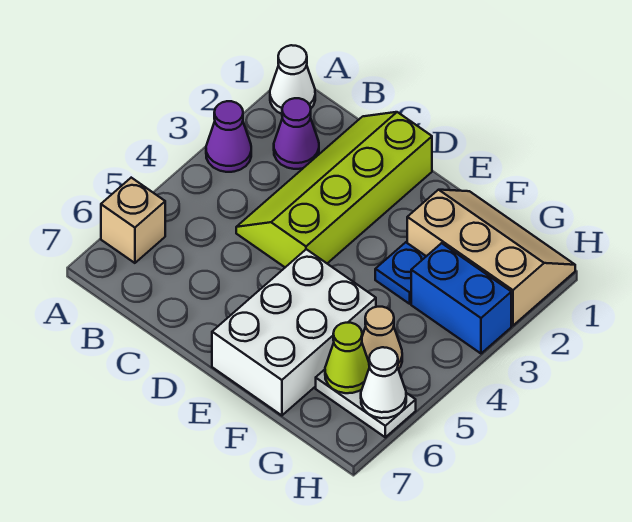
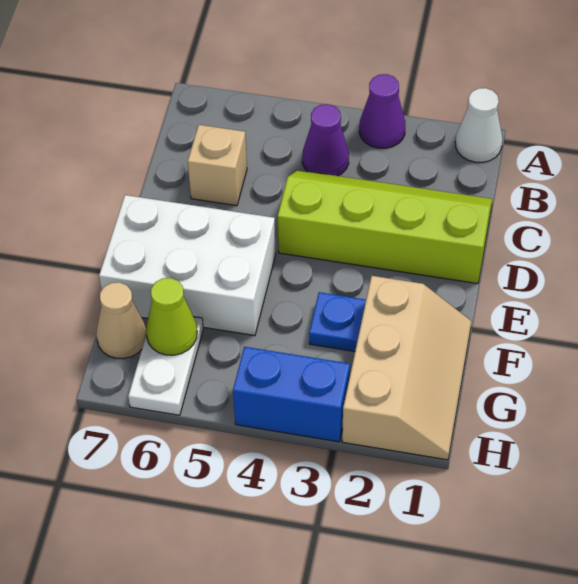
tan 1x1 brick [101,178,165,263] -> tan 1x1 brick moved to [188,125,247,206]
purple 1x1 cone [274,98,319,169] -> purple 1x1 cone moved to [302,104,349,176]
blue 1x2 brick [411,243,511,353] -> blue 1x2 brick turned to [233,347,350,442]
tan 1x1 cone [362,307,402,369] -> tan 1x1 cone moved to [96,282,146,359]
white 1x1 cone [361,347,406,418] -> none

